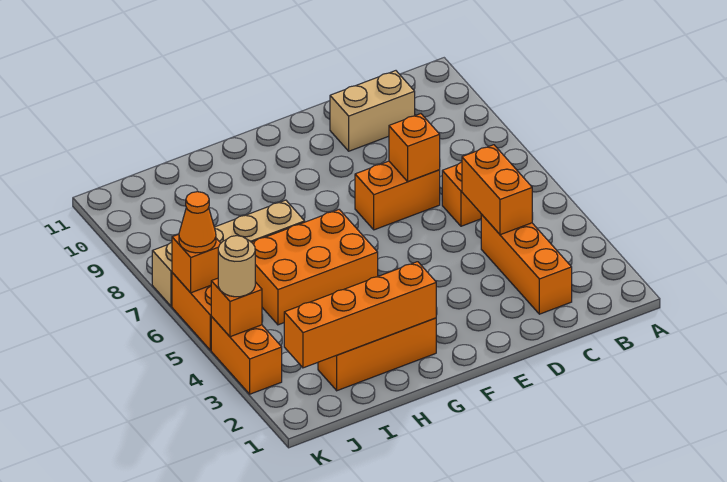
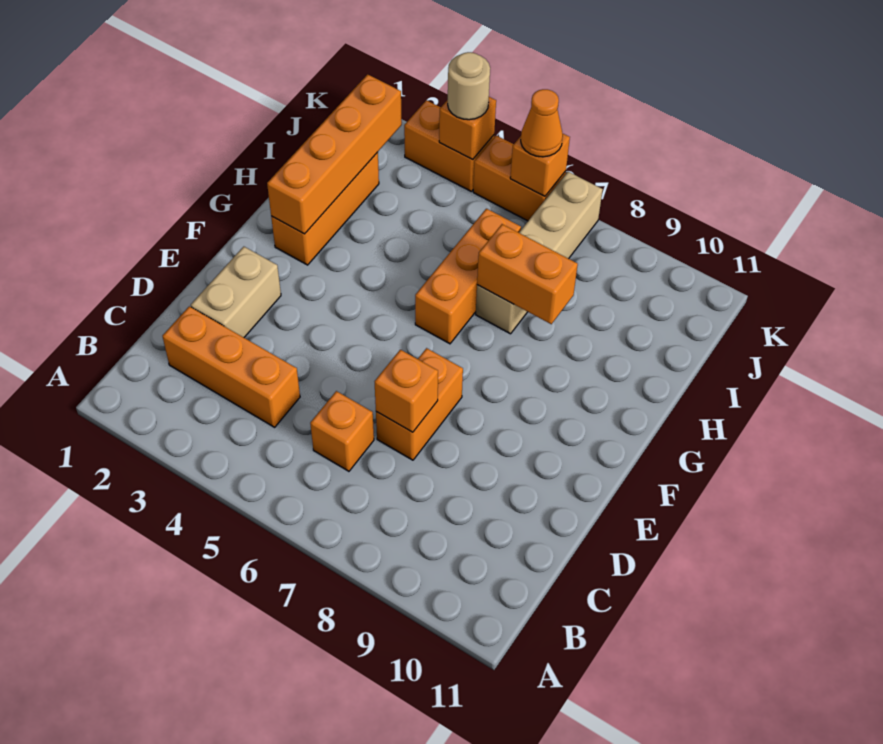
orange 1x2 brick [462,145,532,235] -> orange 1x2 brick moved to [477,224,578,324]
tan 1x2 brick [330,71,415,151] -> tan 1x2 brick moved to [191,247,281,337]
orange 2x3 brick [252,210,378,325] -> orange 1x3 brick [415,209,521,344]

